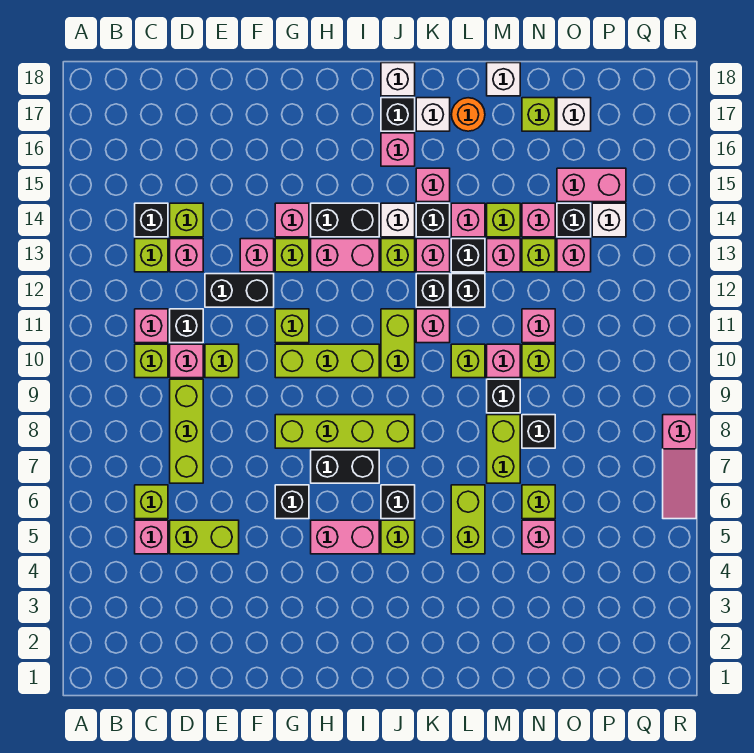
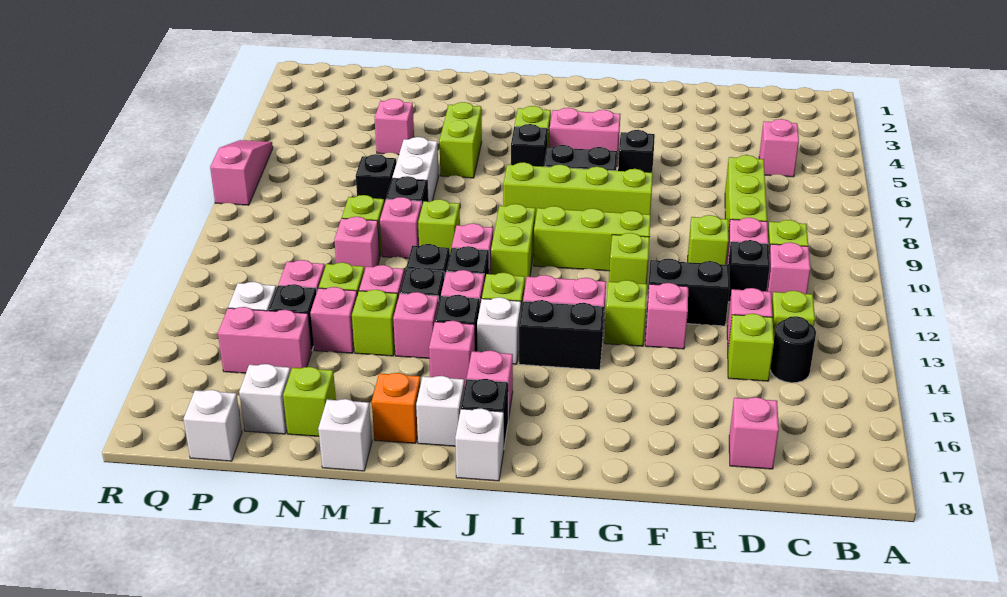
lime 1x1 brick [135,485,168,519] -> none
black 1x1 brick [135,203,168,237] -> black 1x1 round brick [770,316,816,383]
lime 1x2 brick [170,520,239,554] -> none
pink 1x1 brick [275,203,309,237] -> pink 1x1 brick moved to [729,397,779,469]
orange 1x1 round brick [452,98,485,131] -> orange 1x1 brick [372,373,421,443]
lime 1x2 brick [487,415,520,483] -> white 1x2 brick [392,137,439,202]
lime 1x1 brick [522,485,555,519] -> none
none -> white 1x1 brick [184,390,242,461]

